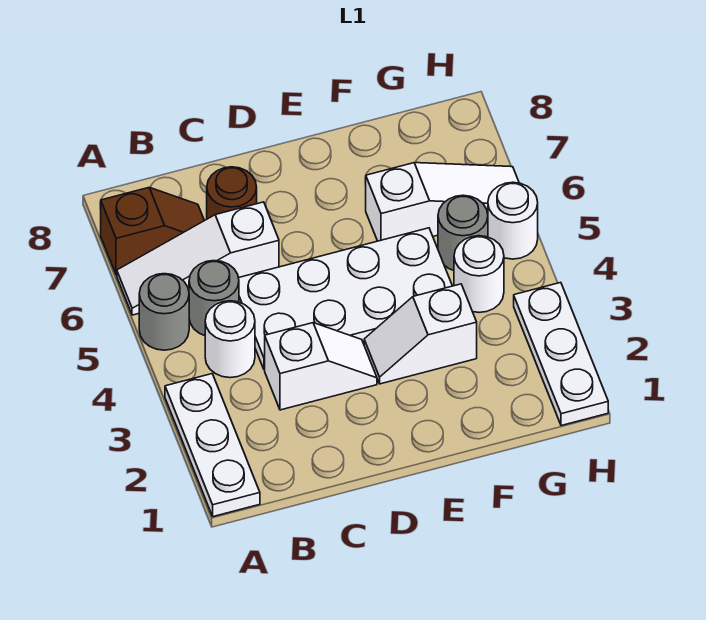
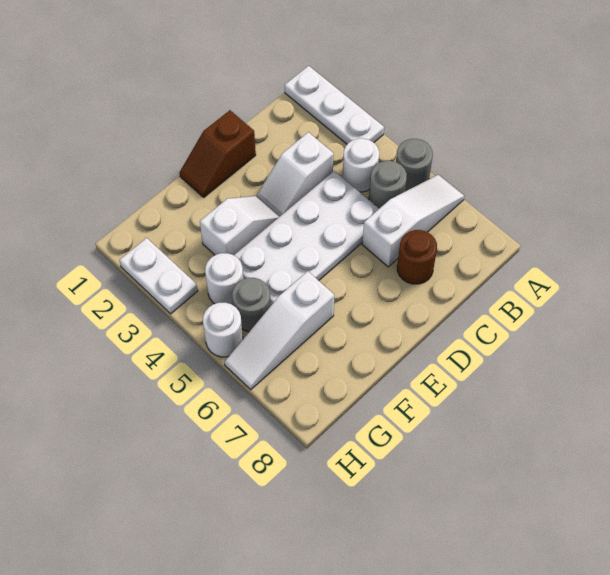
brown 1x2 slope [100,188,204,275] -> brown 1x2 slope moved to [179,110,256,197]
white 1x3 plate [514,282,608,426] -> white 1x2 plate [119,238,198,314]

